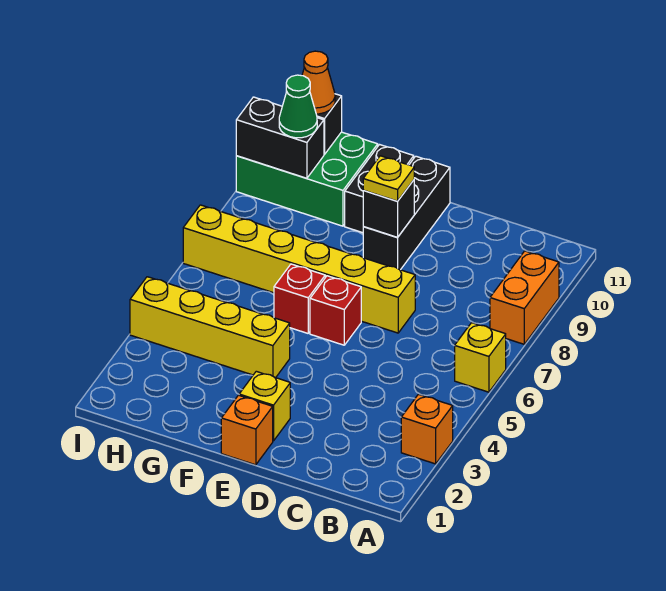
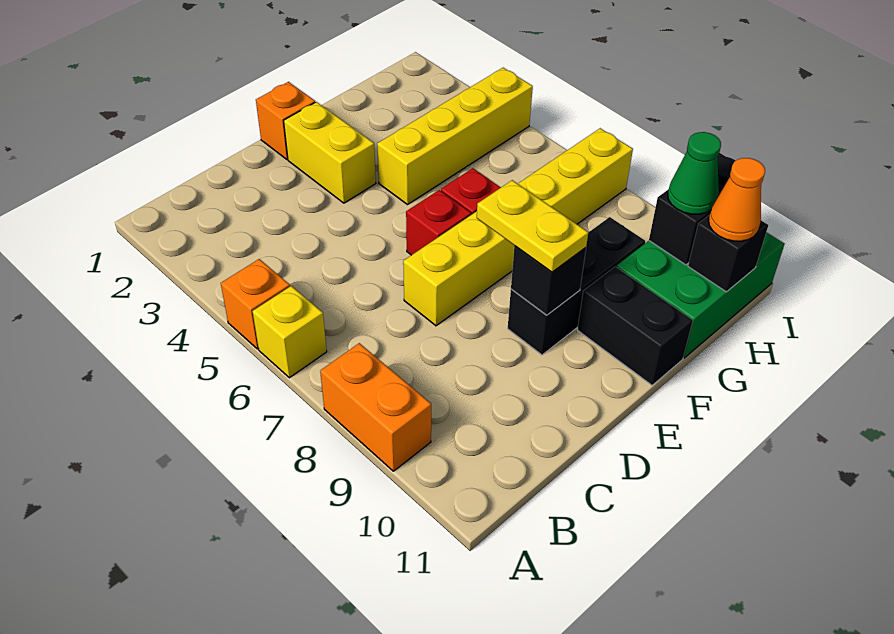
orange 1x1 brick [401,394,453,464] -> orange 1x1 brick moved to [221,259,290,349]
yellow 1x1 brick [239,371,290,441] -> yellow 1x2 brick [284,102,376,203]
black 1x3 brick [363,156,450,270] -> black 1x3 brick turned to [508,217,645,355]
yellow 1x1 plate [363,156,414,201] -> yellow 1x2 plate [477,180,588,272]

